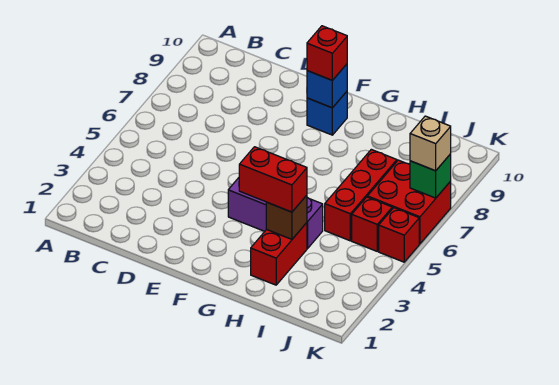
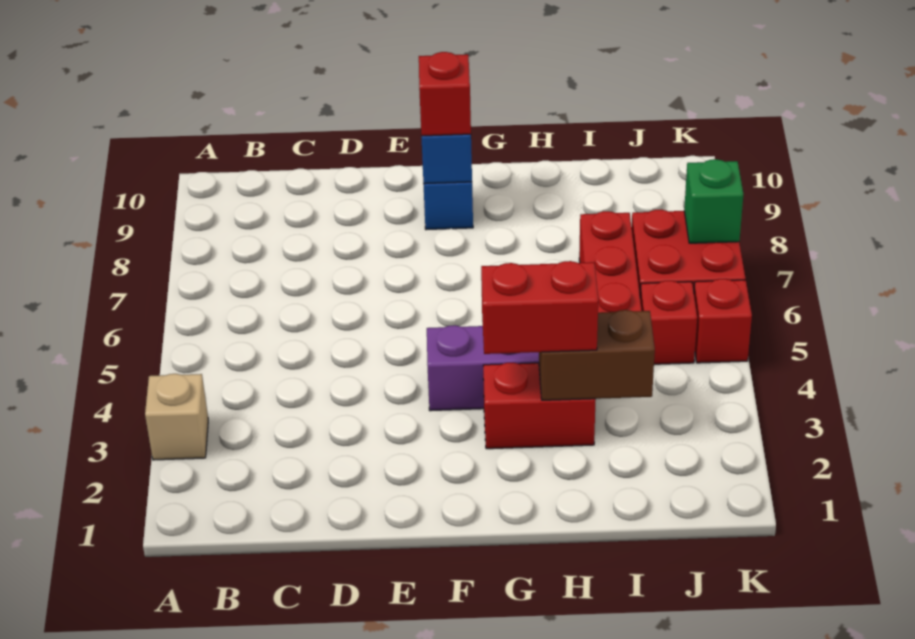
red 1x2 brick [251,223,307,285] -> red 1x2 brick turned to [483,363,596,449]
brown 1x1 brick [266,195,307,239] -> brown 1x2 brick [539,310,655,400]
tan 1x1 brick [410,116,451,171] -> tan 1x1 brick moved to [145,374,208,460]

